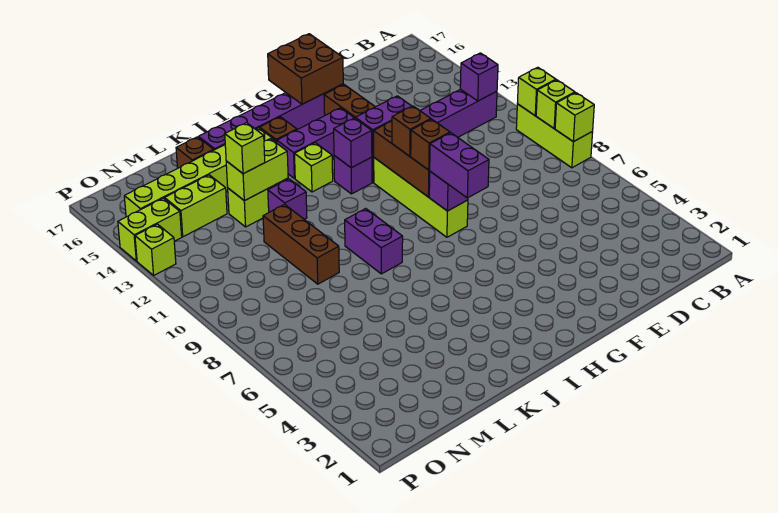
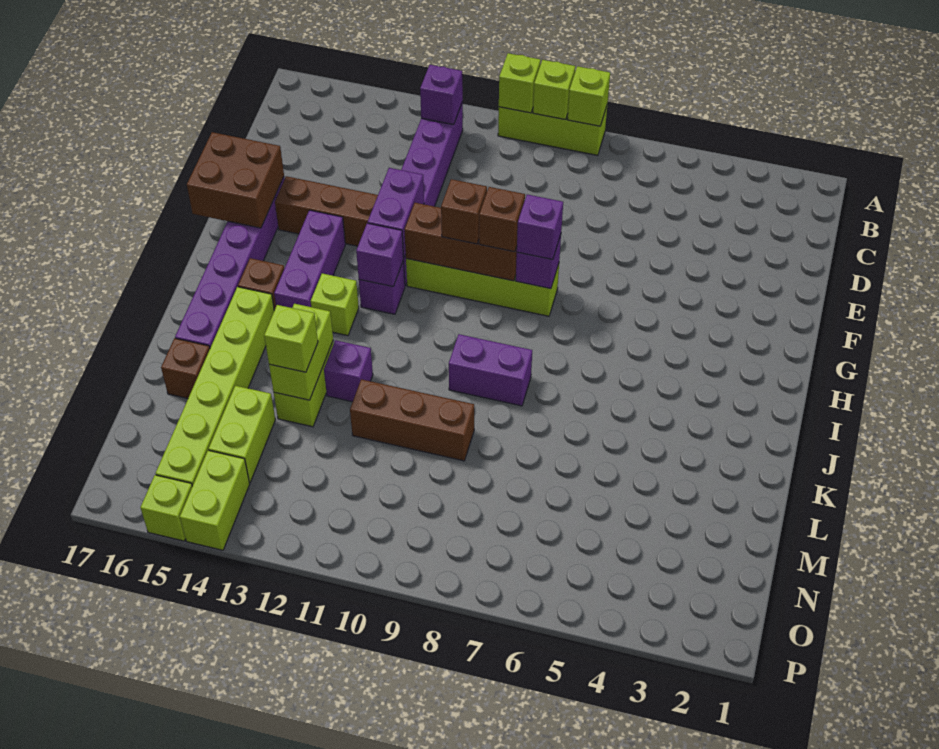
purple 1x2 brick [430,133,489,198] -> purple 1x1 brick [517,194,563,260]
lime 1x1 brick [135,224,176,275] -> lime 1x1 brick moved to [140,475,192,541]

